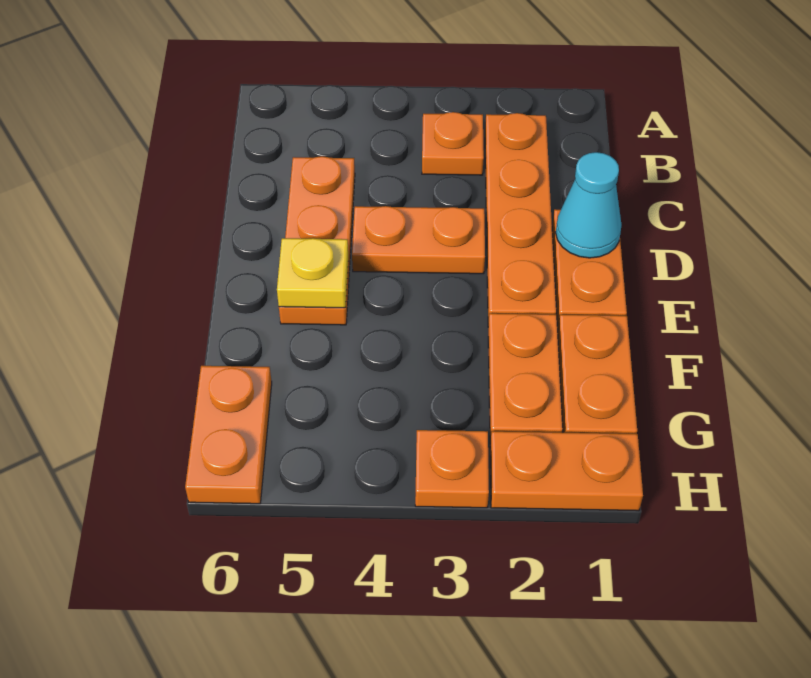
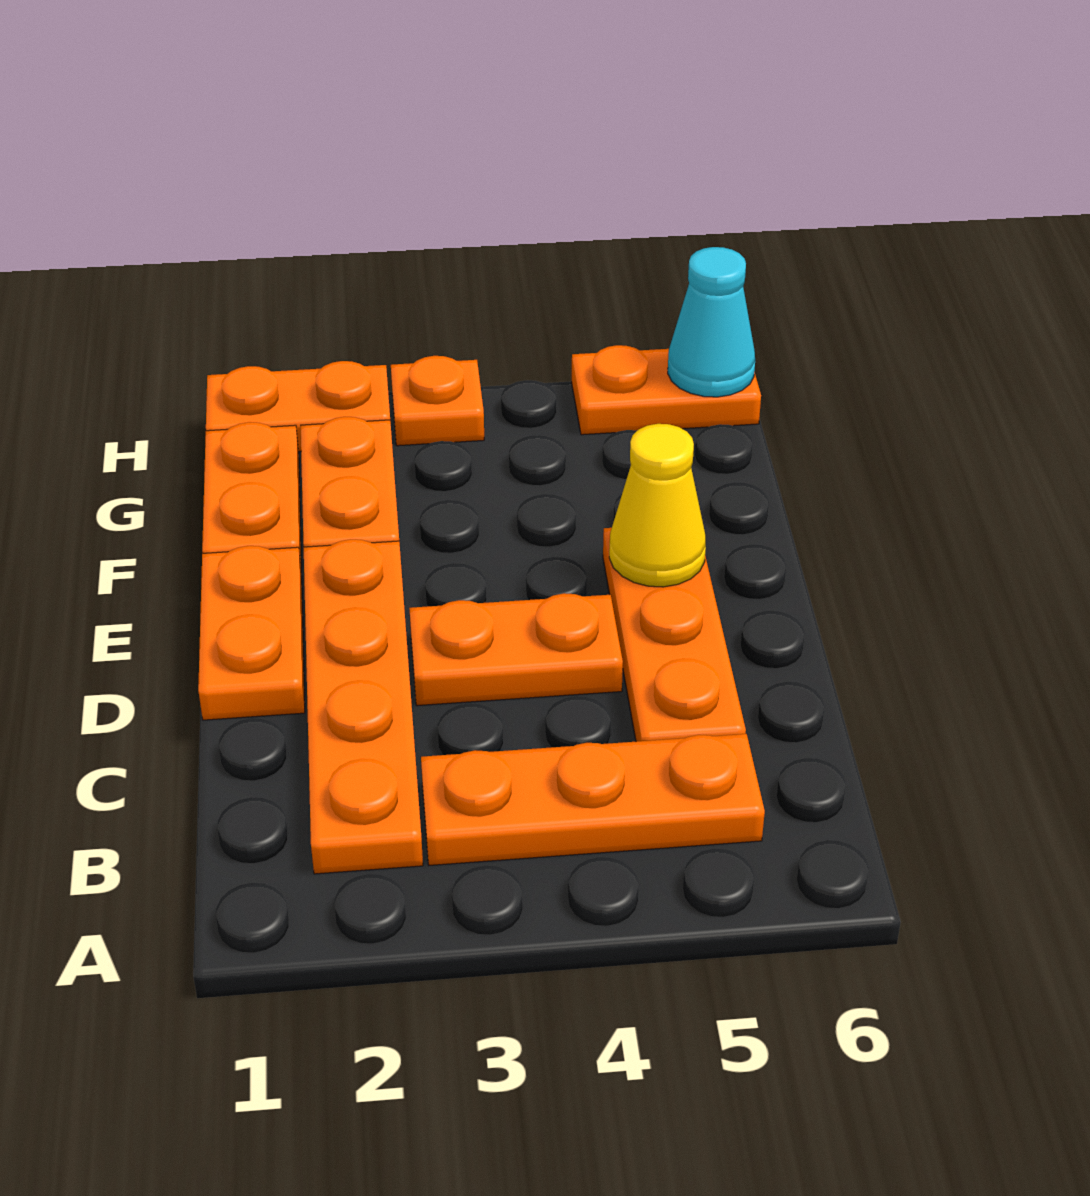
orange 1x1 plate [422,112,484,175] -> orange 1x3 plate [421,734,765,865]
cyan 1x1 cone [556,152,621,258] -> cyan 1x1 cone moved to [668,247,755,397]
yellow 1x1 plate [277,238,348,308] -> yellow 1x1 cone [609,424,706,587]
orange 1x2 plate [185,366,272,504] -> orange 1x2 plate turned to [572,345,761,435]

